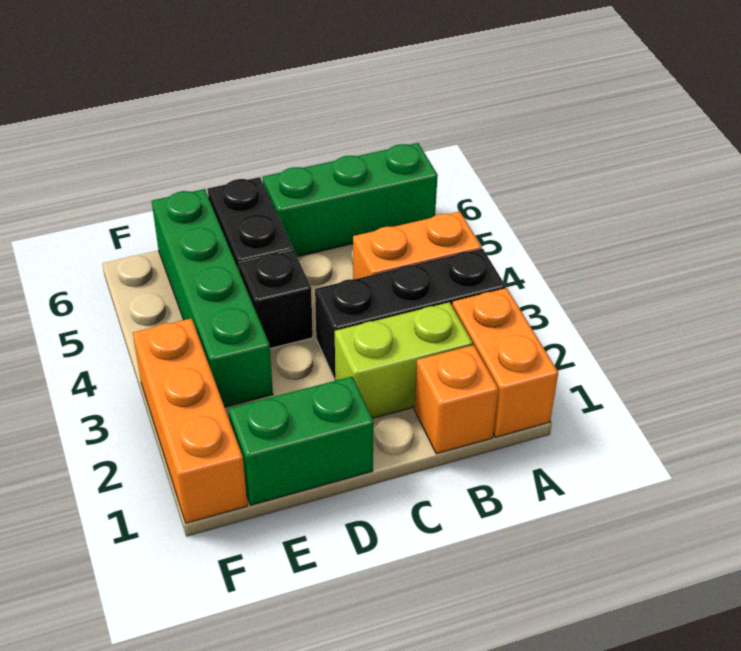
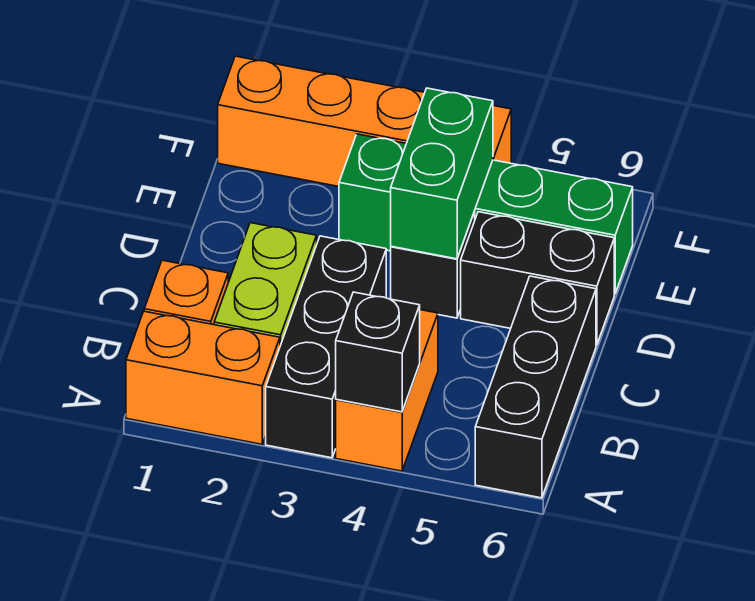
none -> black 1x1 brick [336,292,420,412]
green 1x3 brick [263,143,438,257] -> black 1x3 brick [475,276,596,498]
green 1x2 brick [229,377,374,505] -> green 1x2 brick moved to [391,88,493,259]
orange 1x3 brick [133,318,247,523] -> orange 1x4 brick [218,56,511,187]

